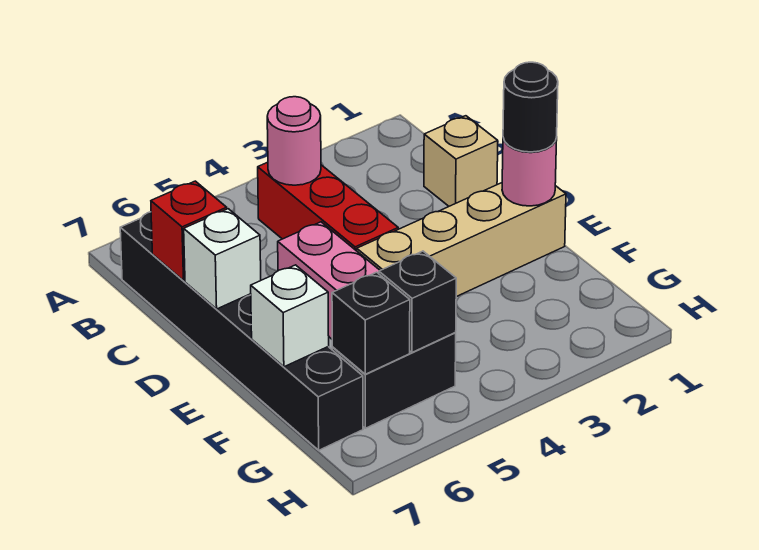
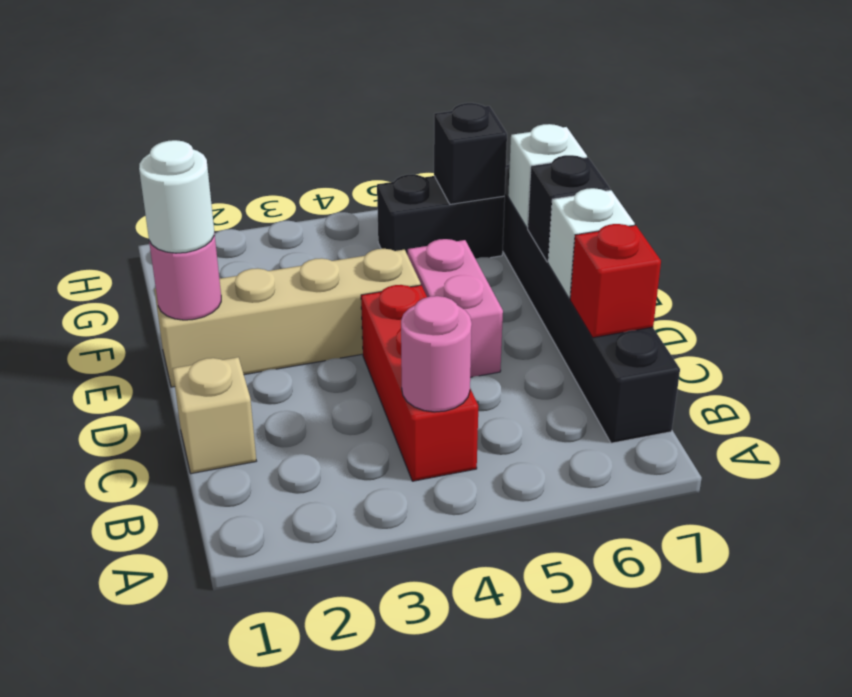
black 1x1 round brick [503,62,558,152] -> white 1x1 round brick [139,140,214,253]
black 1x1 brick [379,251,456,352] -> black 1x1 brick moved to [528,155,610,262]

